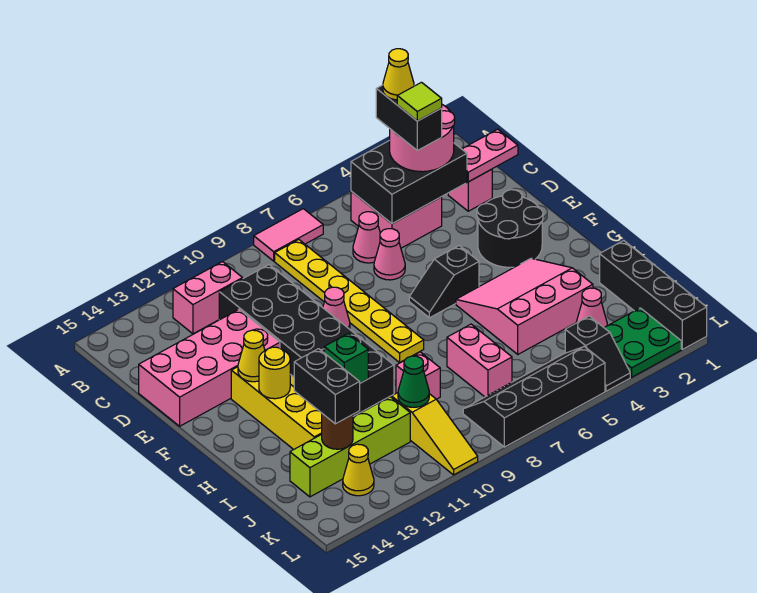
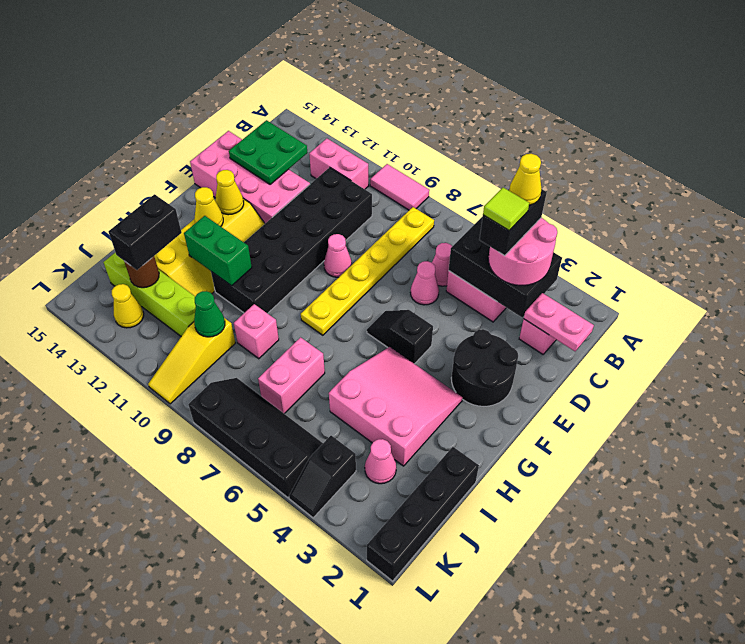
pink 1x2 tile [254,209,323,261] -> pink 1x2 tile moved to [370,164,429,210]
yellow 1x1 round brick [259,347,290,399] -> yellow 1x1 cone [195,187,223,226]
green 1x1 brick [324,333,368,383] -> green 1x2 brick [184,216,252,286]
green 2x2 plate [604,308,681,377] -> green 2x2 plate moved to [229,120,307,185]

